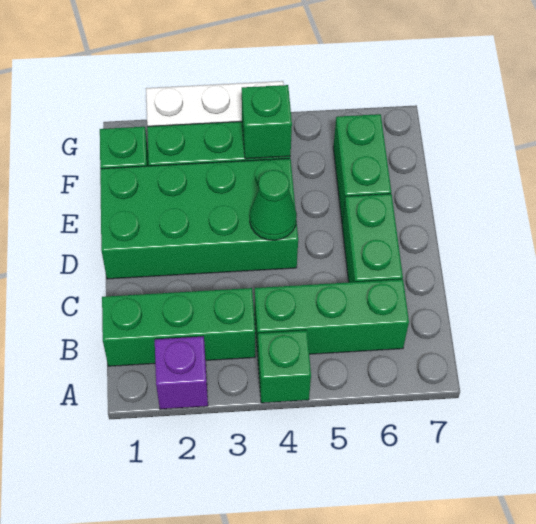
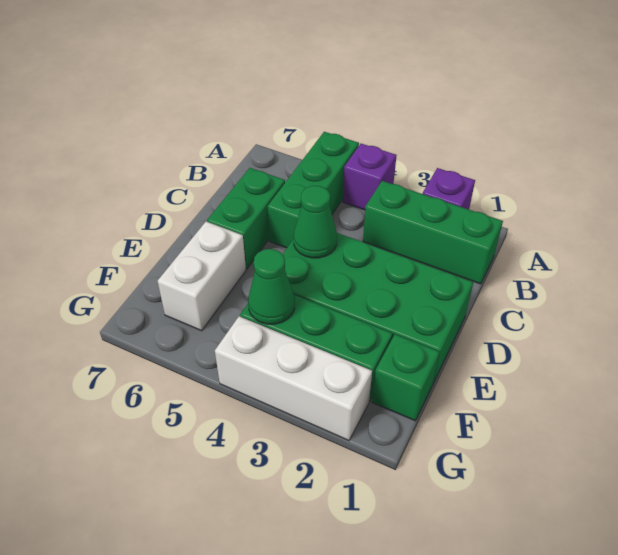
green 1x1 brick [258,330,311,403] -> purple 1x1 brick [343,144,396,210]
green 1x3 brick [254,279,409,356] -> green 1x3 brick turned to [267,132,359,248]
green 1x2 brick [333,114,391,223] -> white 1x2 brick [158,222,246,331]
green 1x1 brick [242,85,292,159] -> green 1x1 cone [248,249,295,324]

